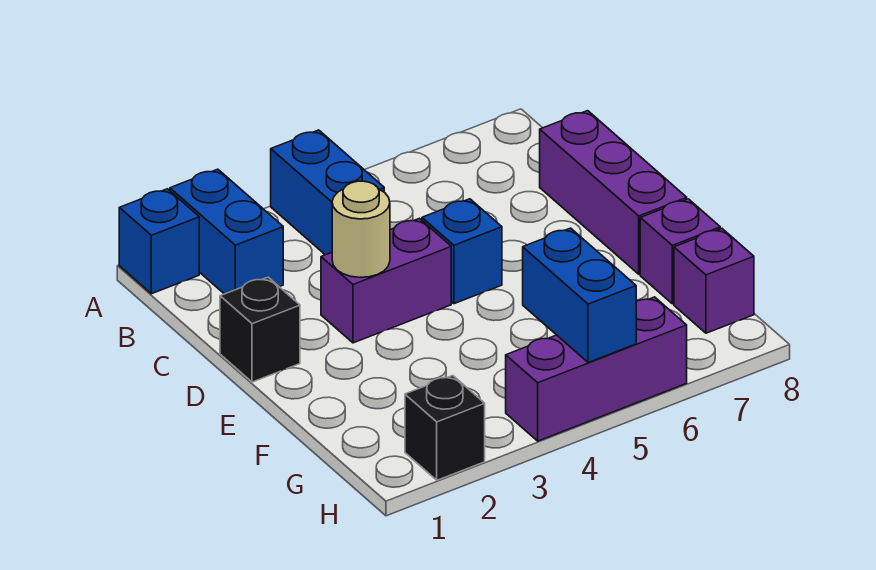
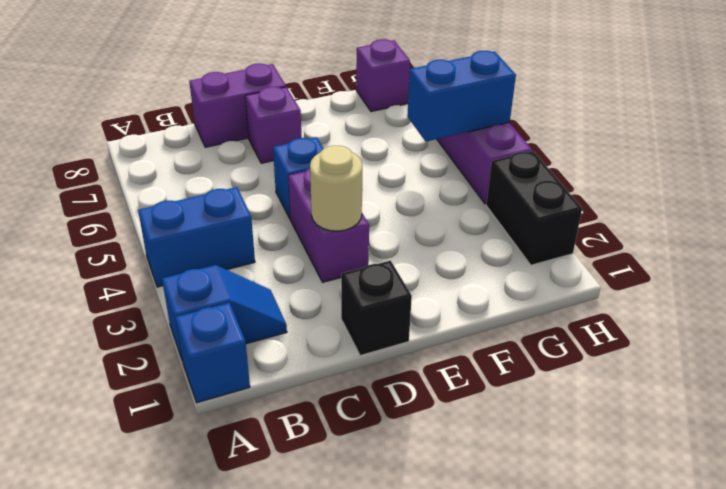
blue 1x2 brick [170,169,283,294] -> blue 1x2 slope [162,265,287,361]
purple 1x3 brick [540,111,687,274] -> purple 1x2 brick [189,64,286,147]
purple 1x1 brick [640,199,720,304] -> purple 1x1 brick moved to [245,87,302,163]
black 1x1 brick [405,375,485,480] -> black 1x2 brick [486,151,582,265]

